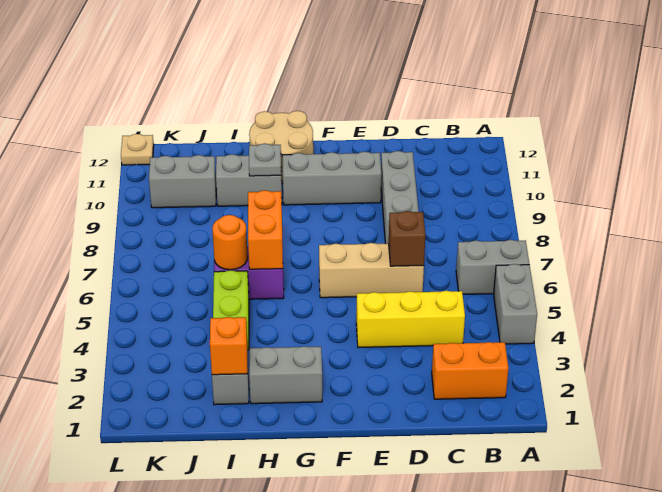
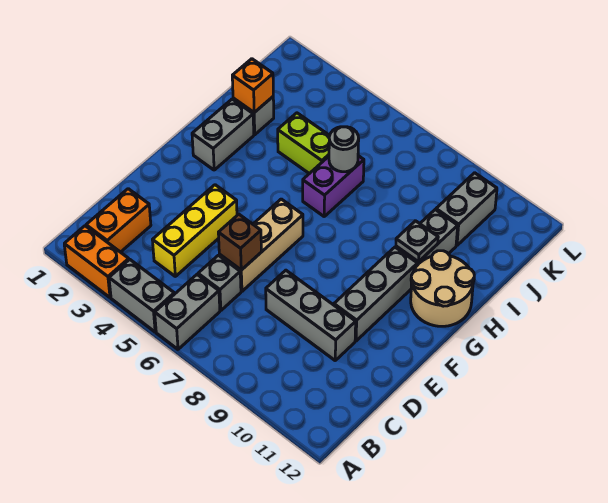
none -> grey 1x1 brick [198,255,241,311]
orange 1x2 brick [248,190,283,269] -> orange 1x2 brick moved to [64,226,129,298]
orange 1x1 round brick [212,215,248,270] -> grey 1x1 round brick [329,127,359,172]
tan 1x1 plate [121,134,154,165] -> none

